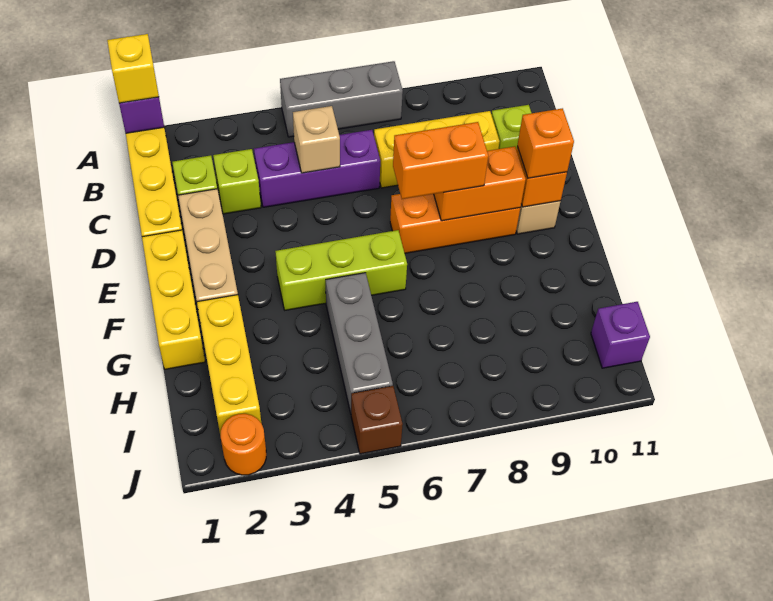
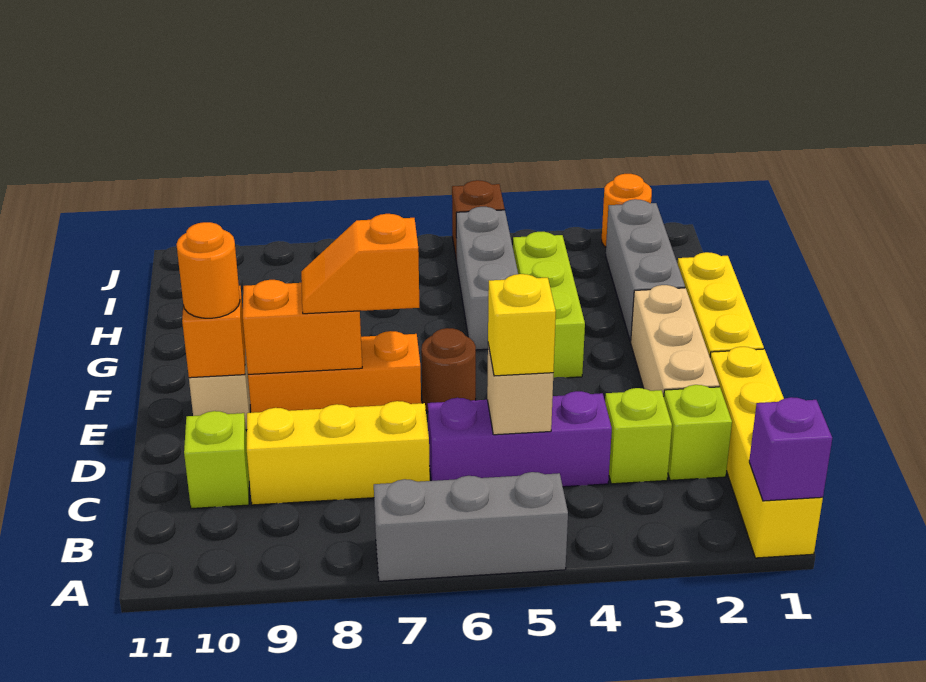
yellow 1x1 brick [107,34,159,103] -> yellow 1x1 brick moved to [488,274,556,376]
none -> brown 1x1 round brick [421,328,476,412]
orange 1x2 brick [393,122,488,199] -> orange 1x2 slope [301,214,419,314]
orange 1x1 brick [517,108,574,178] -> orange 1x1 round brick [176,222,240,318]
lime 1x3 brick [275,230,407,310] -> lime 1x3 brick turned to [513,232,585,378]
yellow 1x3 brick [197,295,261,437] -> grey 1x3 brick [606,199,685,341]
purple 1x1 brick [591,302,650,368] -> none

